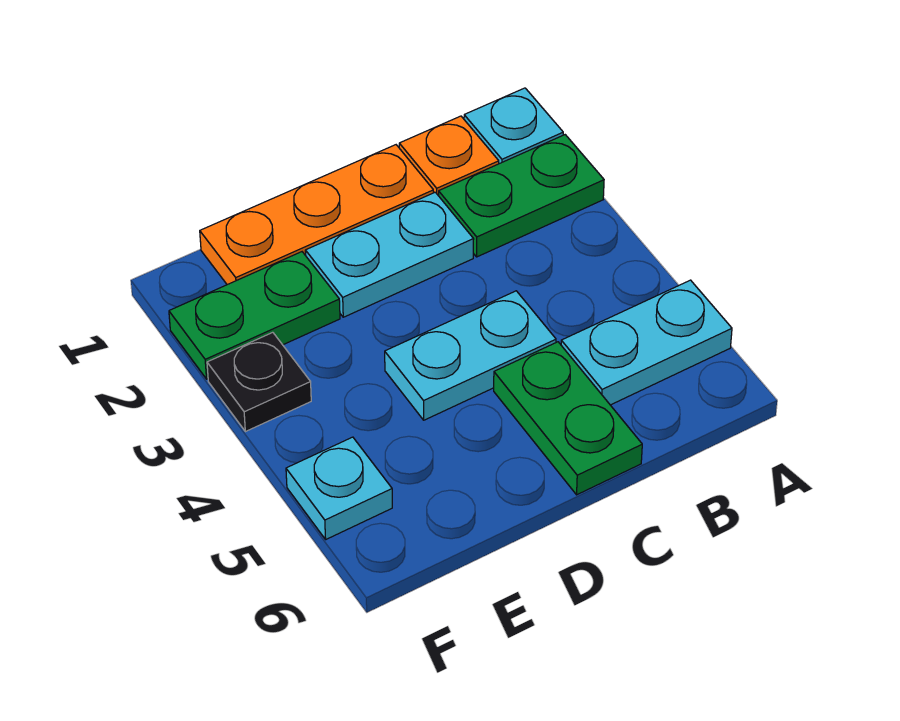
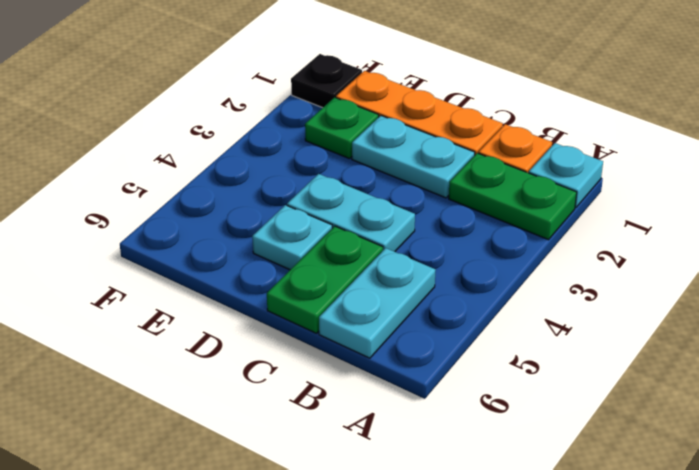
cyan 1x2 plate [561,280,732,405] -> cyan 1x2 plate turned to [319,248,435,358]
green 1x2 plate [169,252,340,379] -> green 1x1 plate [305,97,379,159]
black 1x1 plate [207,332,311,432] -> black 1x1 plate moved to [291,54,362,108]
cyan 1x1 plate [286,437,392,539] -> cyan 1x1 plate moved to [252,205,332,270]

